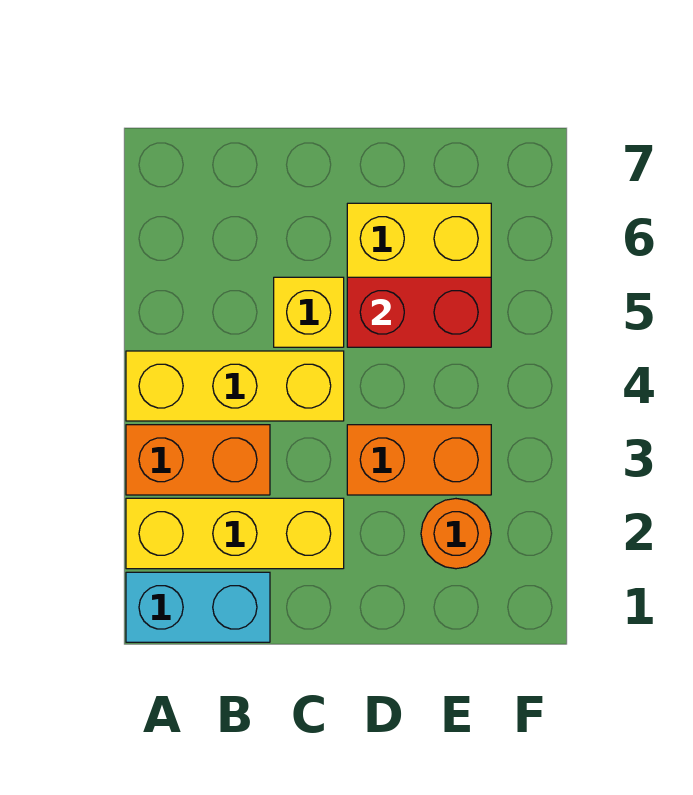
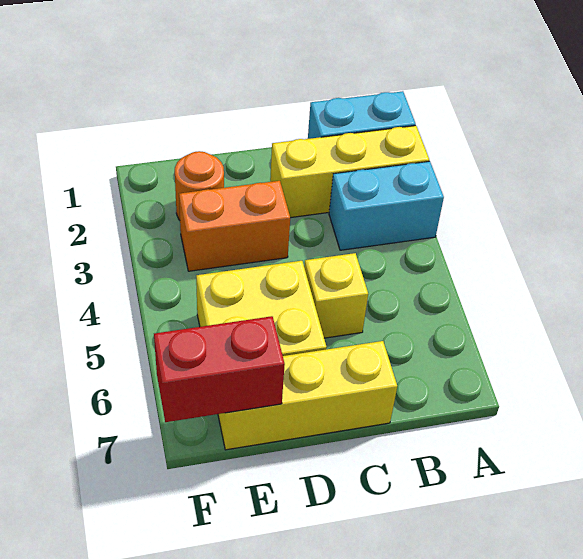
orange 1x2 brick [126,425,270,495] -> cyan 1x2 brick [329,161,444,250]
yellow 1x3 brick [126,351,344,421] -> yellow 1x3 brick moved to [218,341,397,450]
red 1x2 brick [347,277,491,347] -> red 1x2 brick moved to [154,316,285,422]

